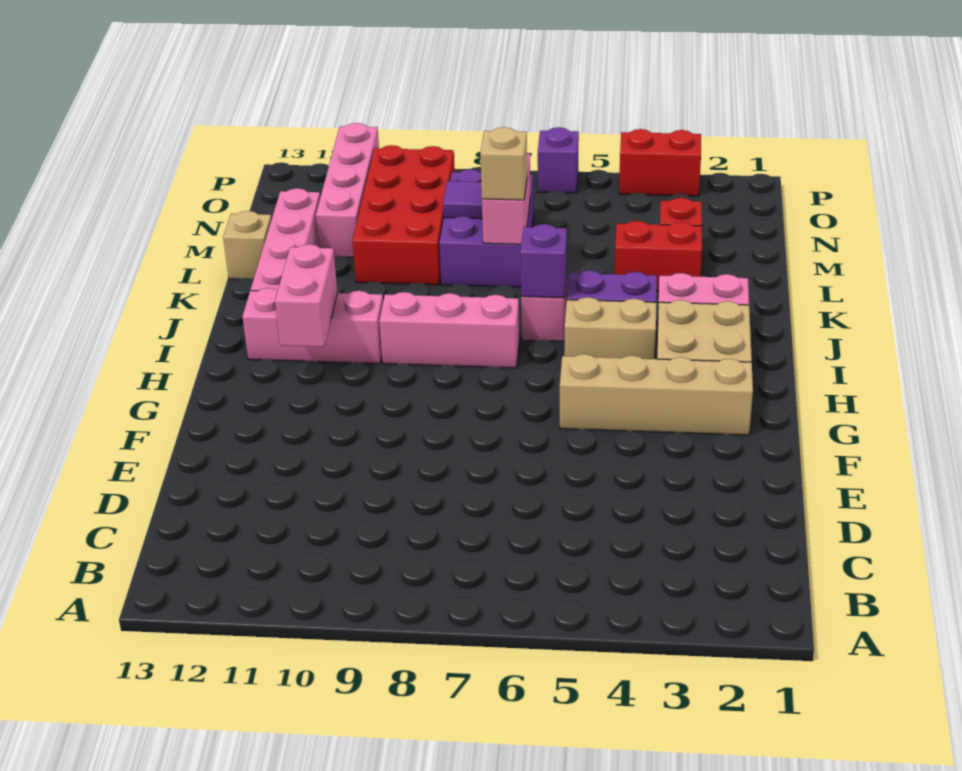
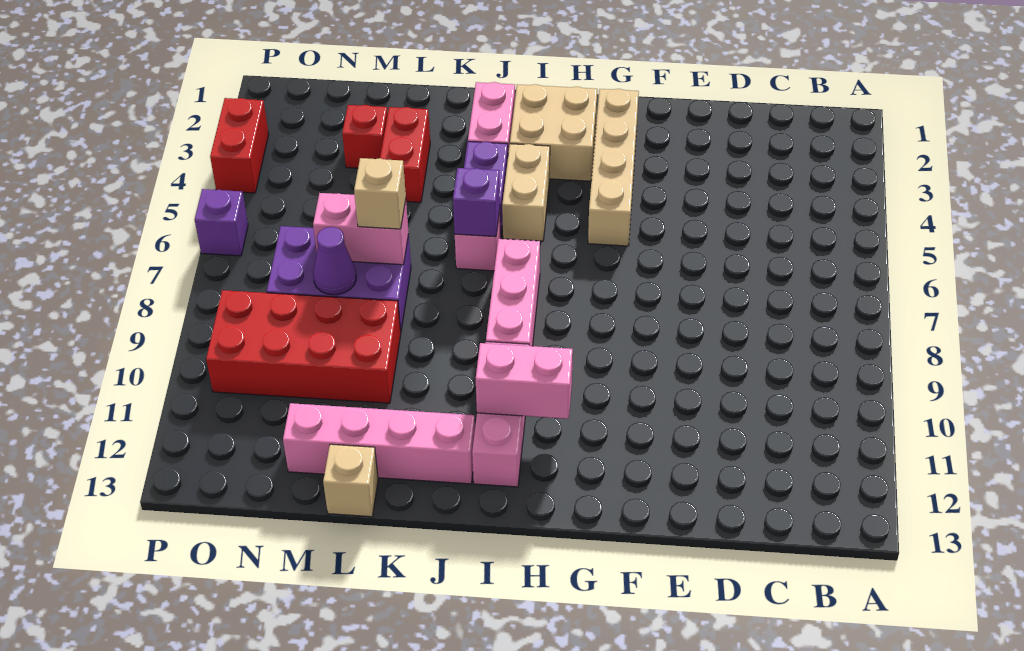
purple 1x1 tile [443,181,482,219] -> purple 1x1 cone [313,227,356,295]
pink 1x4 brick [316,123,379,257] -> none

